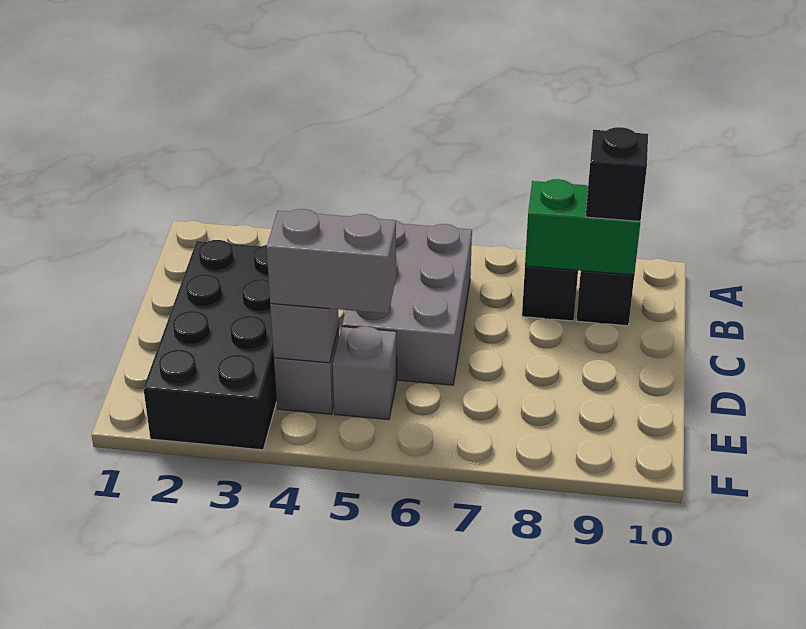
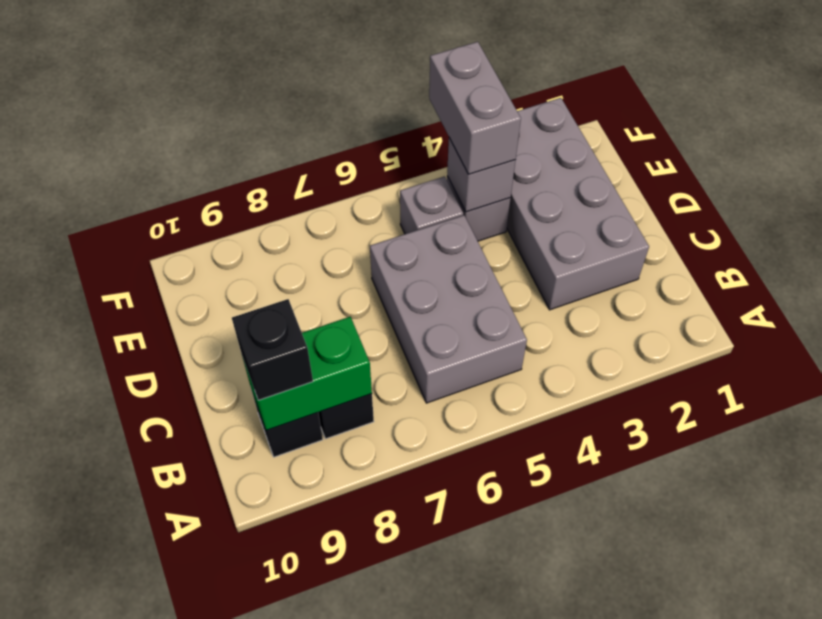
black 2x4 brick [143,240,277,450] -> grey 2x4 brick [507,98,649,310]
grey 1x2 brick [267,209,396,314] -> grey 1x2 brick turned to [429,42,521,174]

